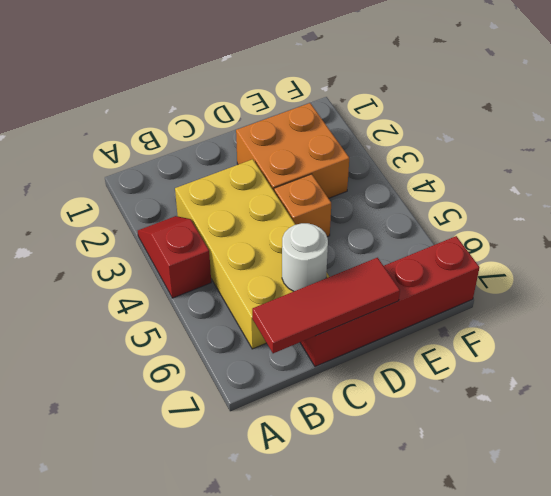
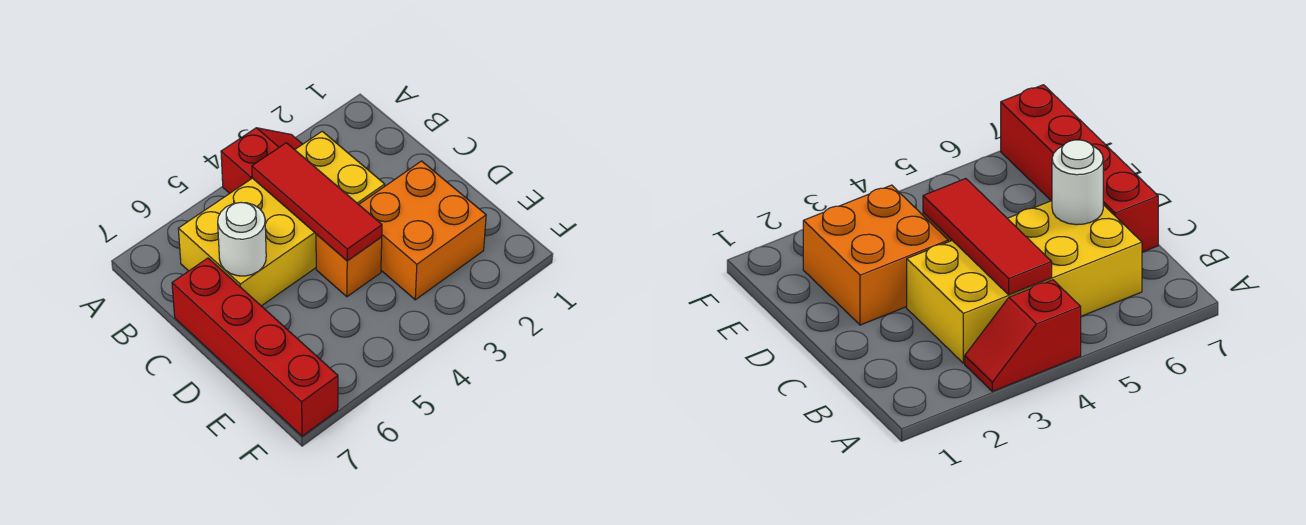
red 1x3 tile [252,258,400,353] -> red 1x3 tile moved to [252,143,382,261]

